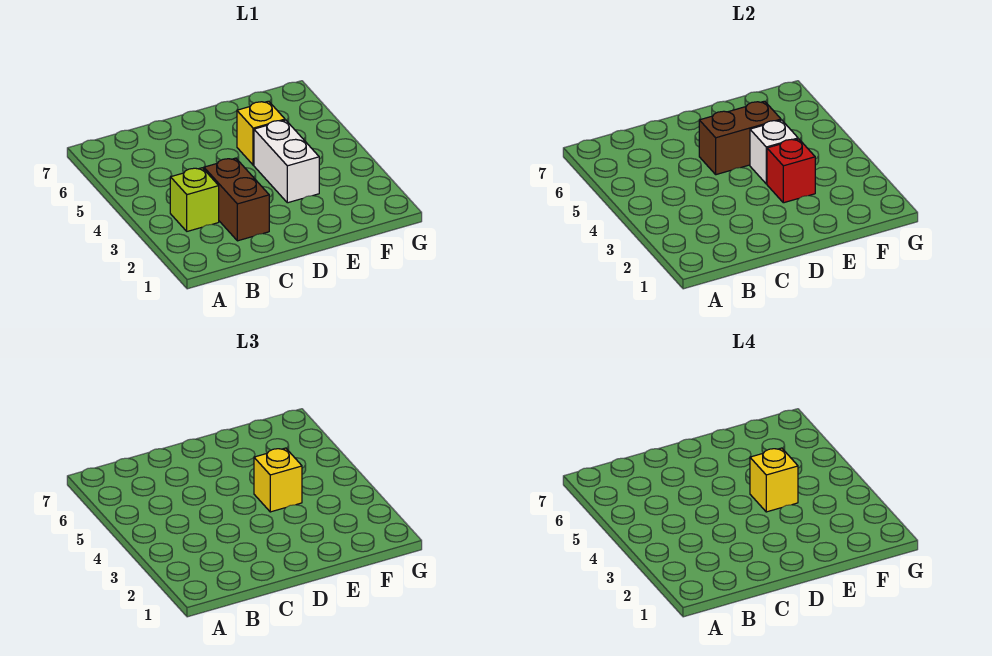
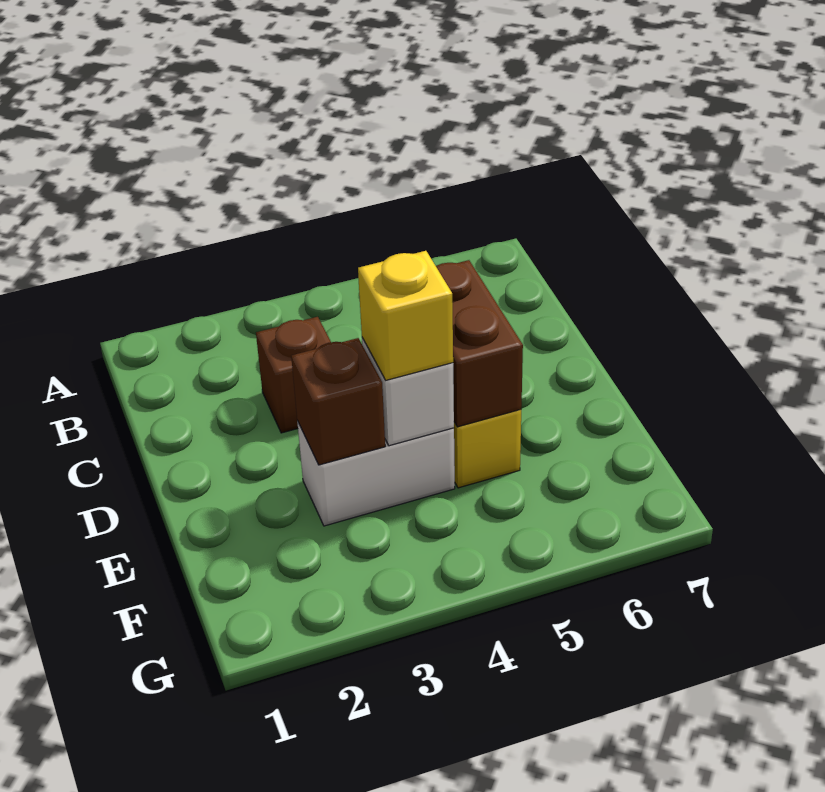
lime 1x1 brick [170,168,219,231] -> none
brown 1x2 brick [204,158,269,241] -> brown 1x1 brick [256,317,331,433]
red 1x1 brick [767,139,815,203] -> brown 1x1 brick [291,338,385,465]
yellow 1x1 brick [750,448,798,512] -> none

